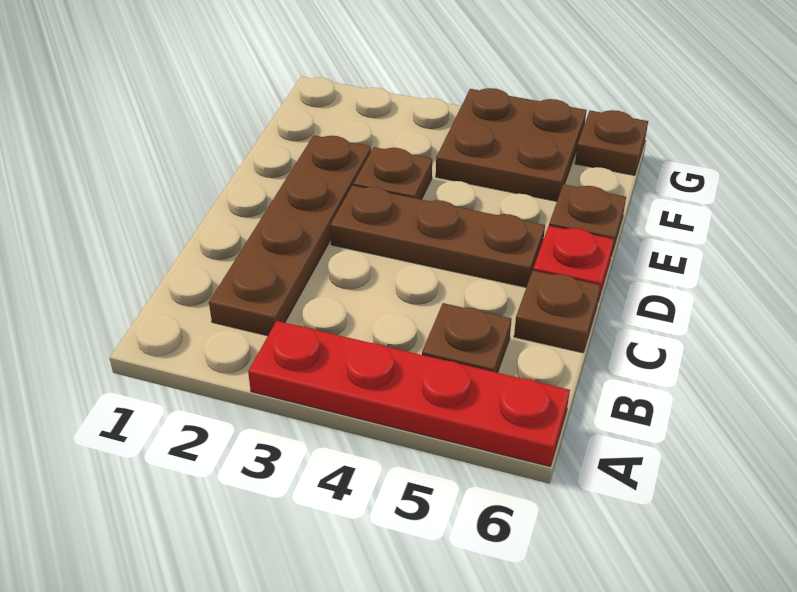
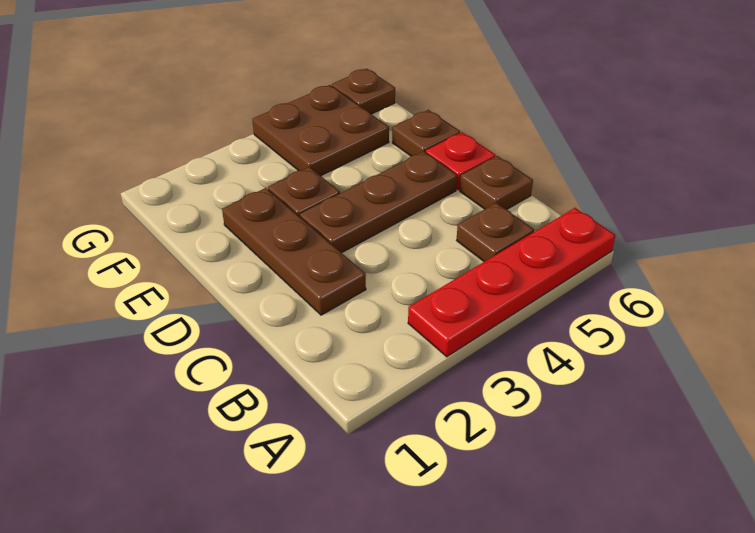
brown 1x4 plate [209,135,371,336] -> brown 1x3 plate [222,188,366,315]

